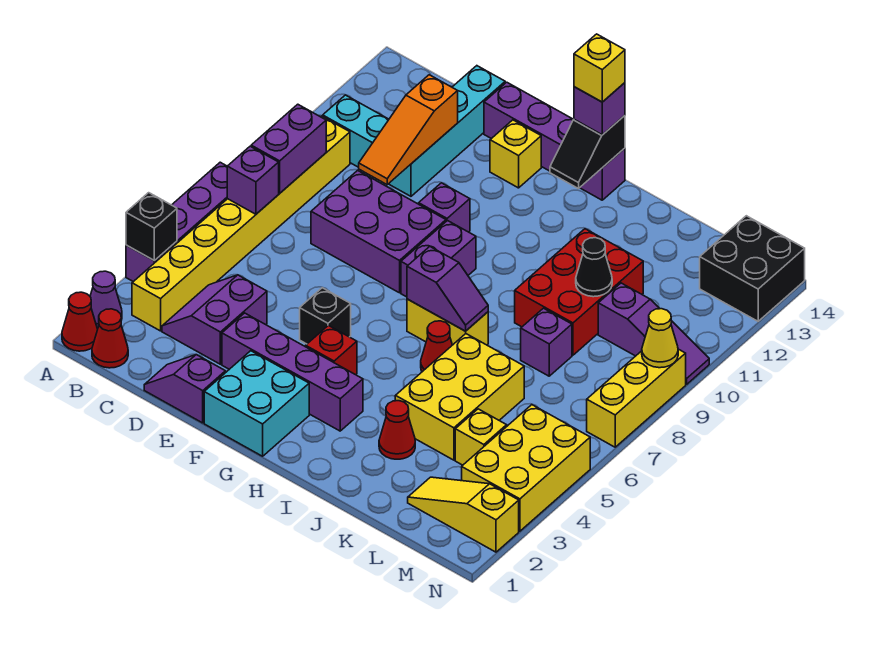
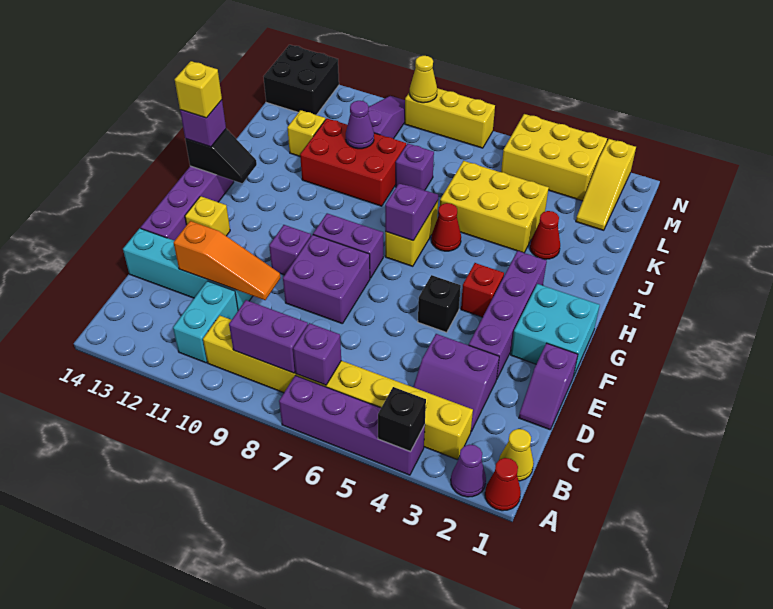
red 1x1 cone [92,309,128,368] -> yellow 1x1 cone [499,429,534,481]
purple 2x3 brick [311,170,446,293] -> purple 2x2 brick [283,234,370,324]
black 1x1 cone [576,238,612,297] -> purple 1x1 cone [346,101,374,149]
yellow 1x1 brick [455,409,507,465] -> yellow 1x1 brick moved to [287,110,325,156]

